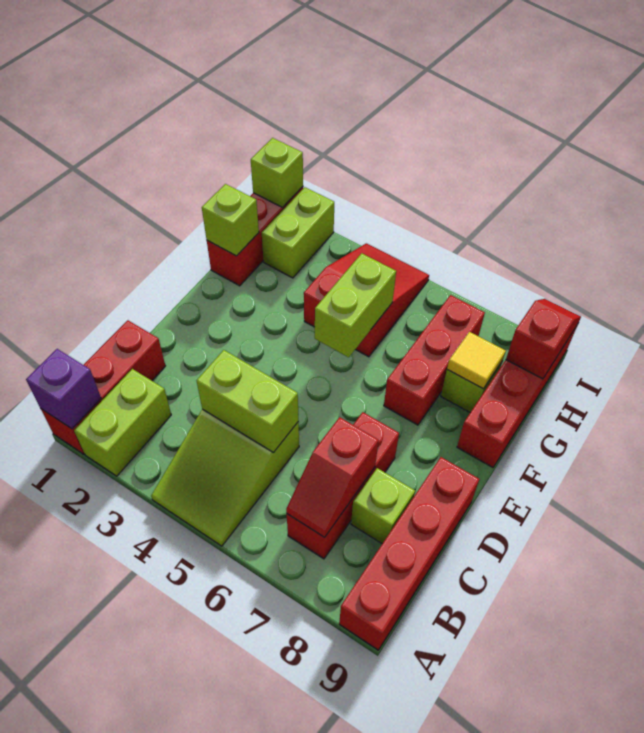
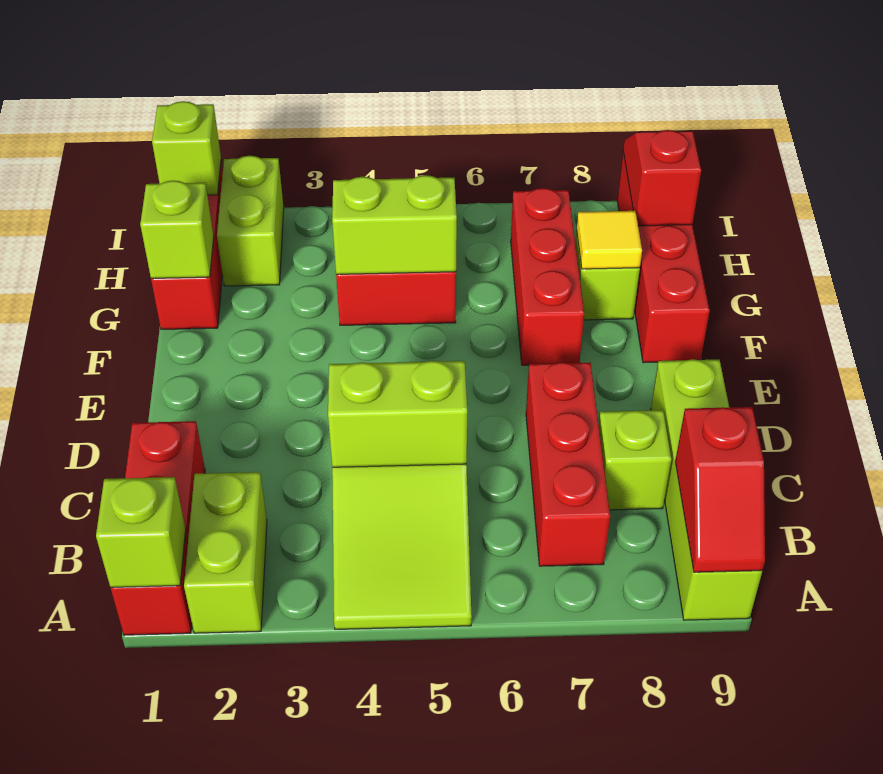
purple 1x1 brick [26,349,101,429] -> lime 1x1 brick [96,477,186,587]
red 1x4 brick [339,457,479,650] -> lime 1x4 brick [651,359,762,620]
red 1x2 slope [286,417,379,537] -> red 1x2 slope moved to [675,407,765,572]
lime 1x2 brick [315,253,396,357] -> lime 1x2 brick turned to [332,175,457,274]

